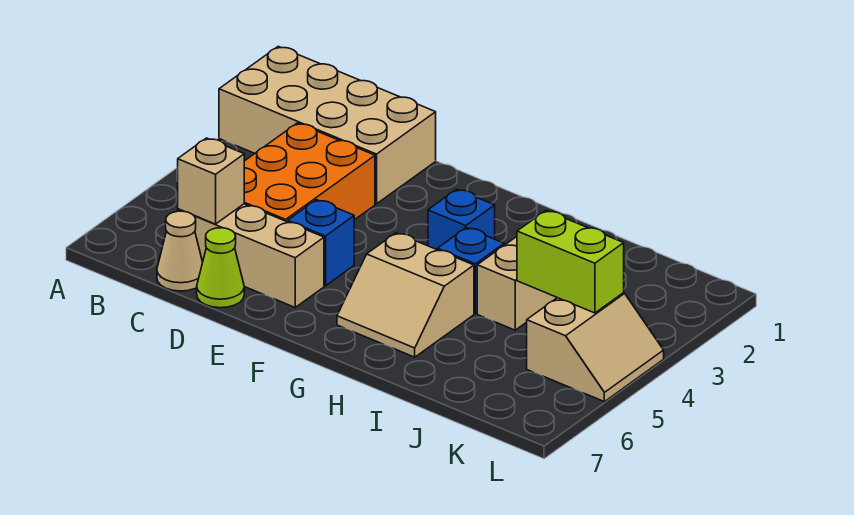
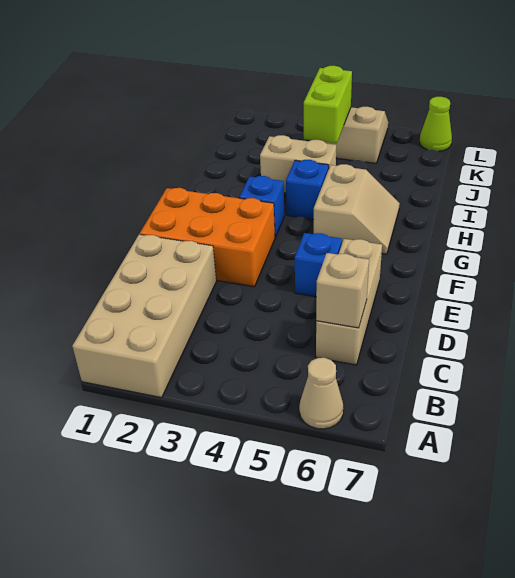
orange 2x3 brick [244,123,375,222] -> orange 2x3 brick moved to [140,188,275,287]
tan 1x1 cone [157,211,203,291] -> tan 1x1 cone moved to [299,358,343,429]
lime 1x1 cone [197,228,244,308] -> lime 1x1 cone moved to [420,97,452,151]

